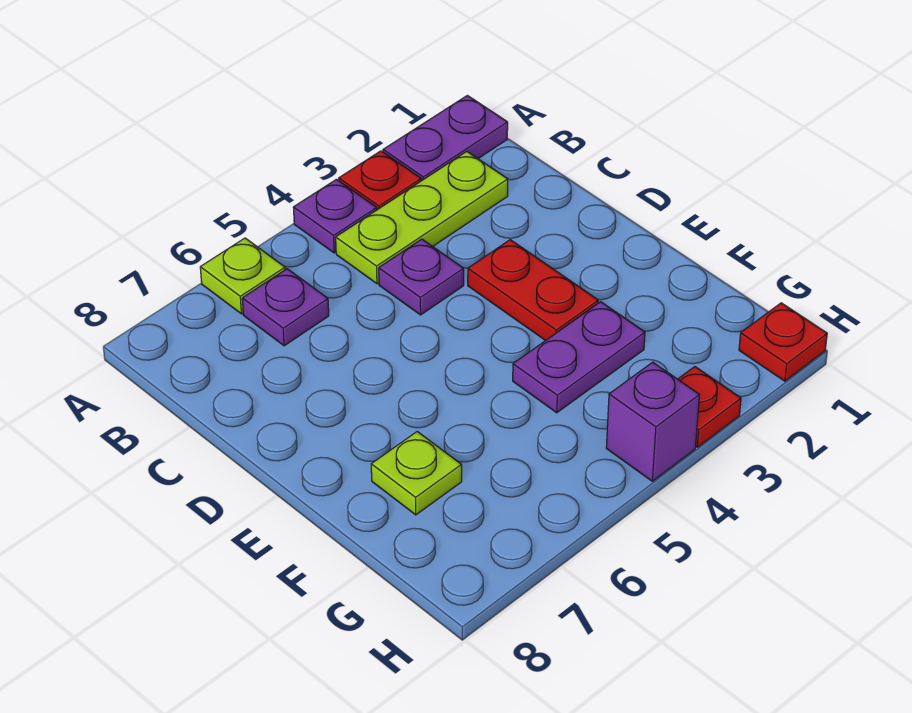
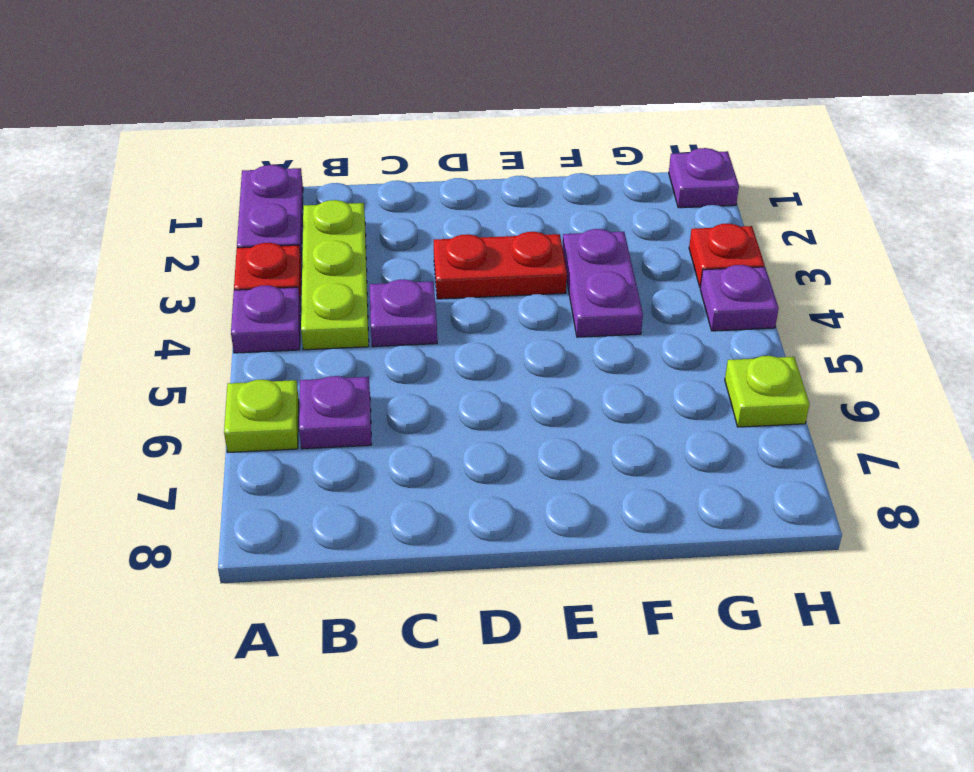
lime 1x1 plate [371,432,462,515] -> lime 1x1 plate moved to [725,356,809,427]
red 1x1 plate [739,303,827,381] -> purple 1x1 plate [669,148,739,208]
purple 1x1 brick [606,362,699,481] -> purple 1x1 plate [700,265,779,331]

